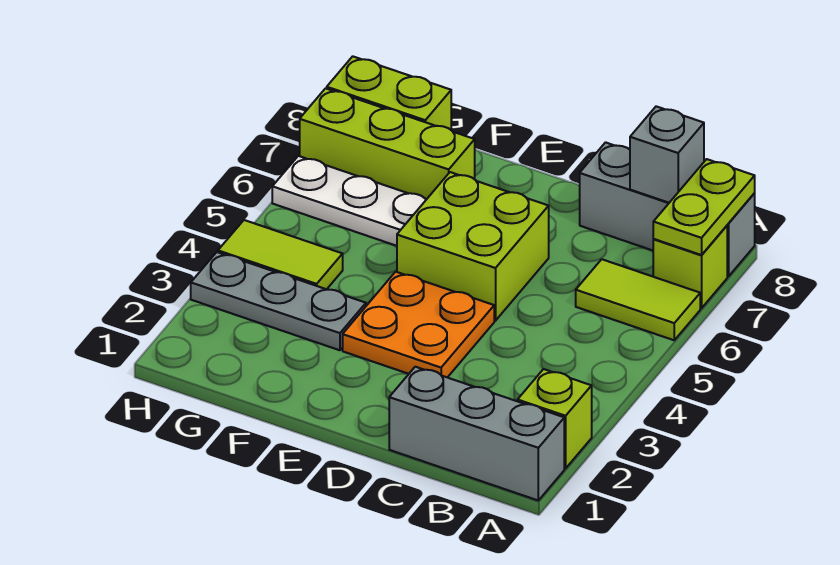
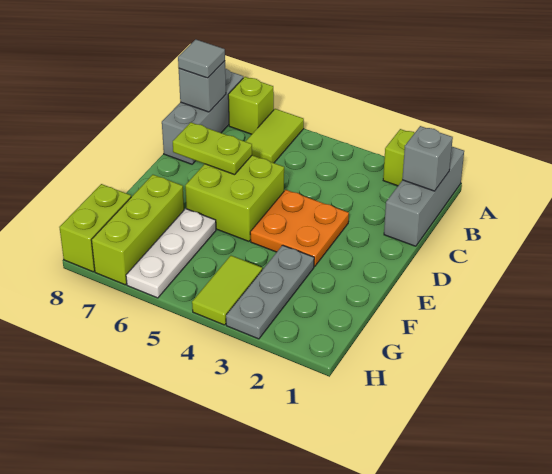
lime 1x2 plate [653,159,755,255] -> lime 1x2 plate moved to [173,122,252,175]
none -> grey 1x1 brick [402,126,453,191]
none -> grey 1x1 tile [178,39,225,78]

